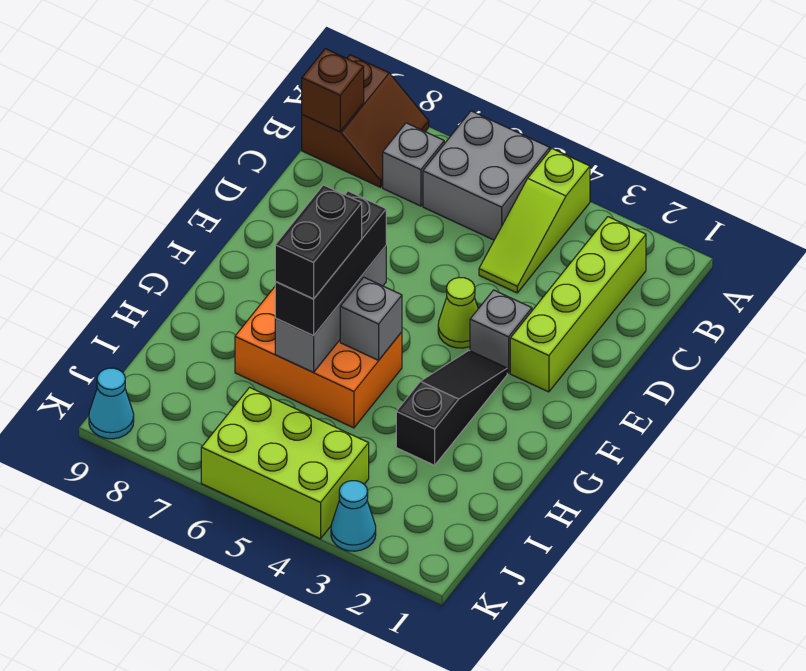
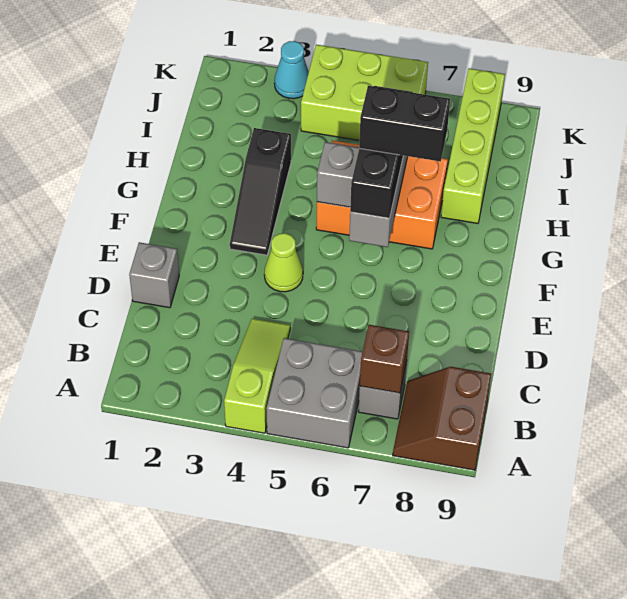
lime 1x4 brick [510,217,646,392] -> lime 1x4 brick moved to [441,68,505,223]
brown 1x1 brick [302,49,364,132] -> brown 1x1 brick moved to [360,325,409,393]
grey 1x1 brick [470,290,532,373] -> grey 1x1 brick moved to [129,242,179,308]
black 1x2 brick [275,185,362,299] -> black 1x2 brick turned to [359,86,450,161]
cyan 1x1 cone [89,368,134,439] -> none

